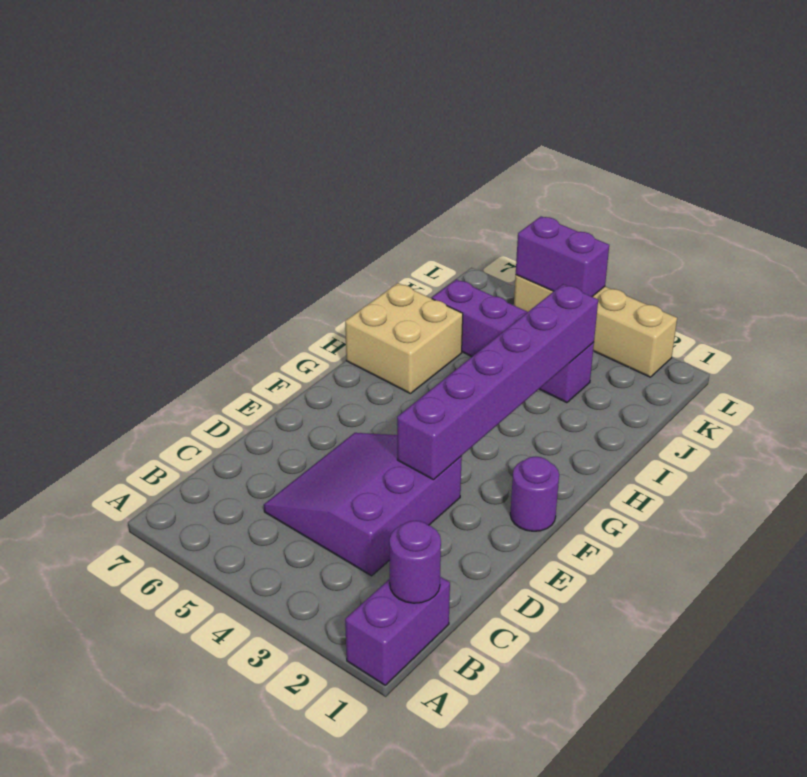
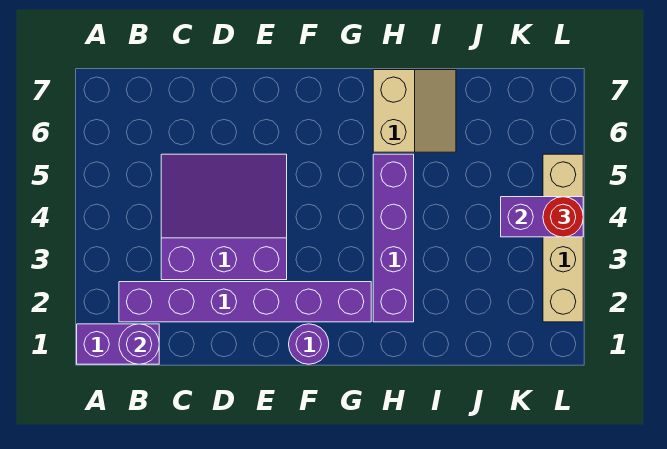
purple 1x6 brick [397,284,598,480] -> purple 1x6 brick moved to [119,282,371,322]
tan 2x2 brick [345,283,463,394] -> tan 2x2 slope [373,70,456,152]
purple 1x4 brick [432,279,594,403] -> purple 1x4 brick moved to [373,154,414,322]
purple 1x2 brick [516,216,609,297] -> purple 1x2 brick turned to [501,197,583,237]
none -> red 1x1 round brick [543,197,583,237]

